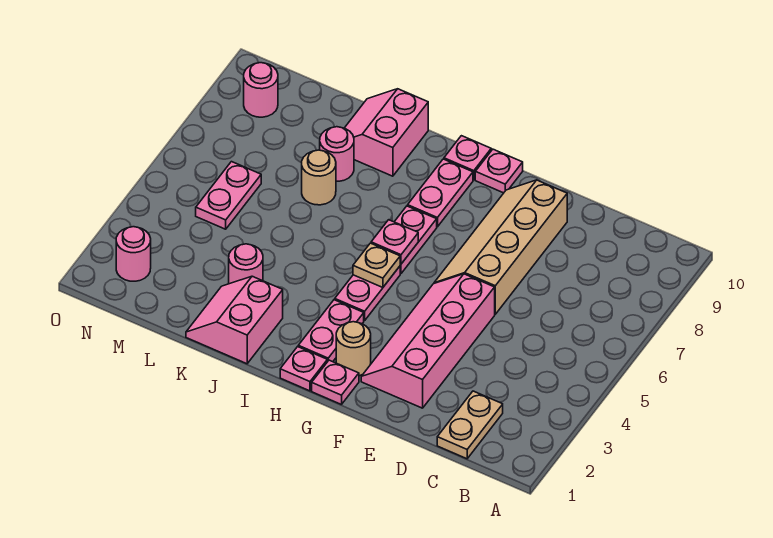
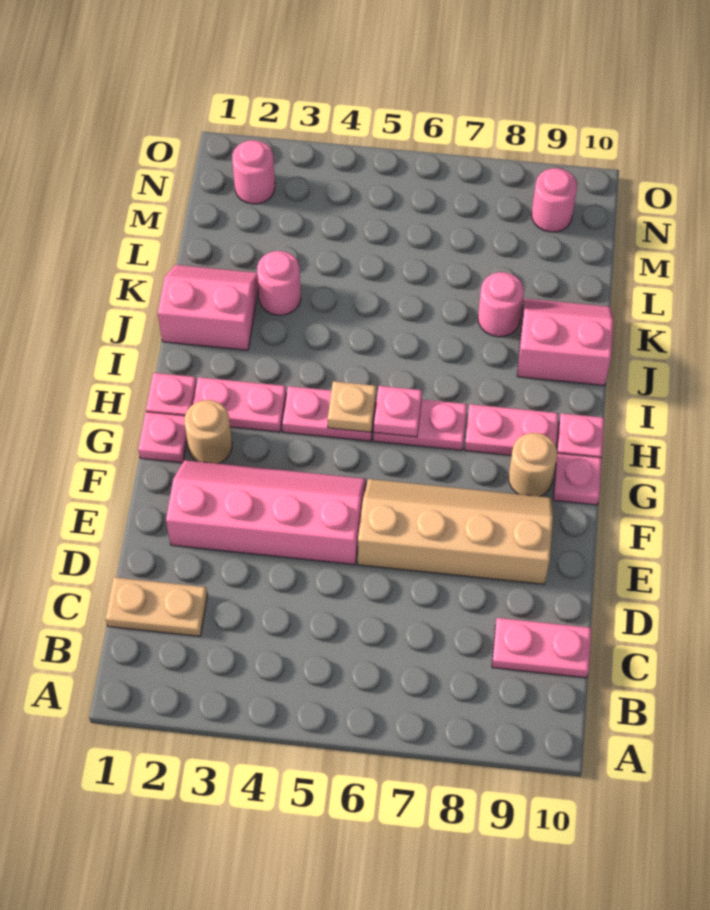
tan 1x1 round brick [302,150,336,205] -> tan 1x1 round brick moved to [509,433,558,496]
pink 1x2 plate [196,162,261,229] -> pink 1x2 plate moved to [492,618,591,678]

